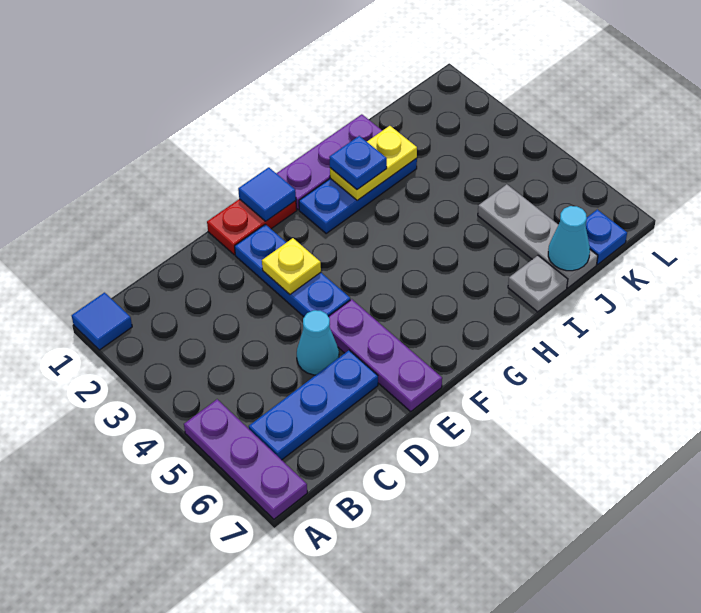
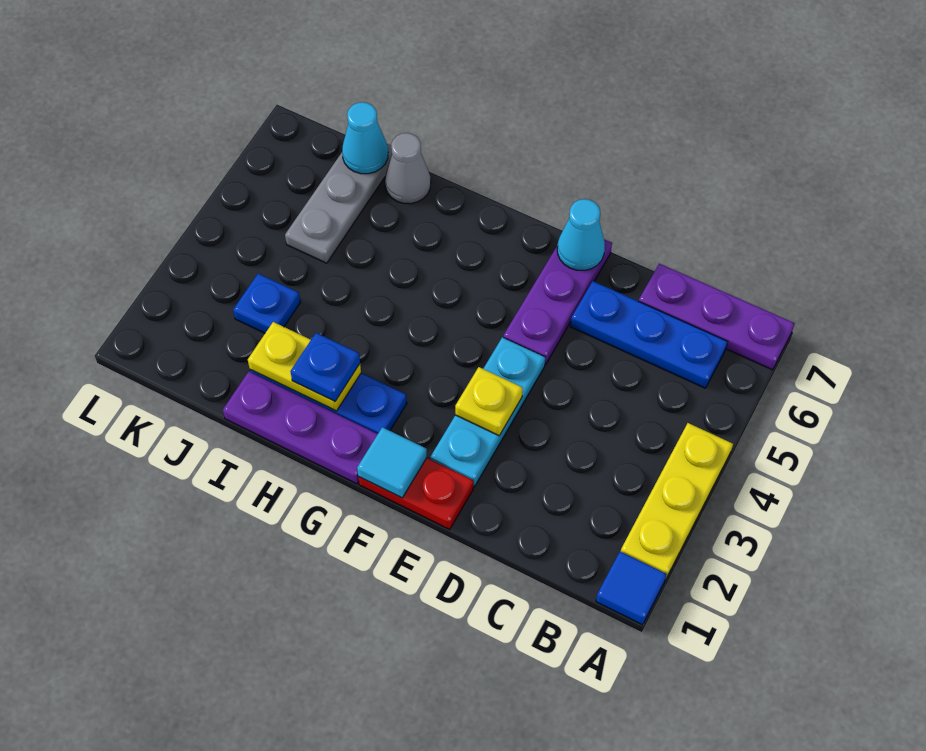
none -> yellow 1x3 plate [621,423,733,580]
purple 1x3 plate [184,399,307,519] -> purple 1x3 plate turned to [639,264,795,370]
cyan 1x1 cone [297,310,339,375] -> cyan 1x1 cone moved to [557,199,605,270]
blue 1x3 plate [235,224,350,317] -> cyan 1x3 plate [430,337,545,487]
blue 1x1 tile [238,167,296,221] -> cyan 1x1 tile [357,427,427,498]
grey 1x1 plate [508,255,568,312] -> grey 1x1 cone [385,133,431,204]
blue 1x1 plate [586,210,627,264] -> blue 1x1 plate moved to [233,274,300,333]

